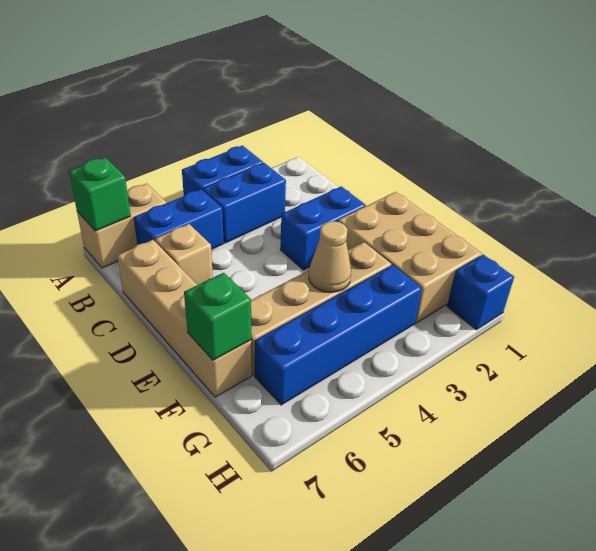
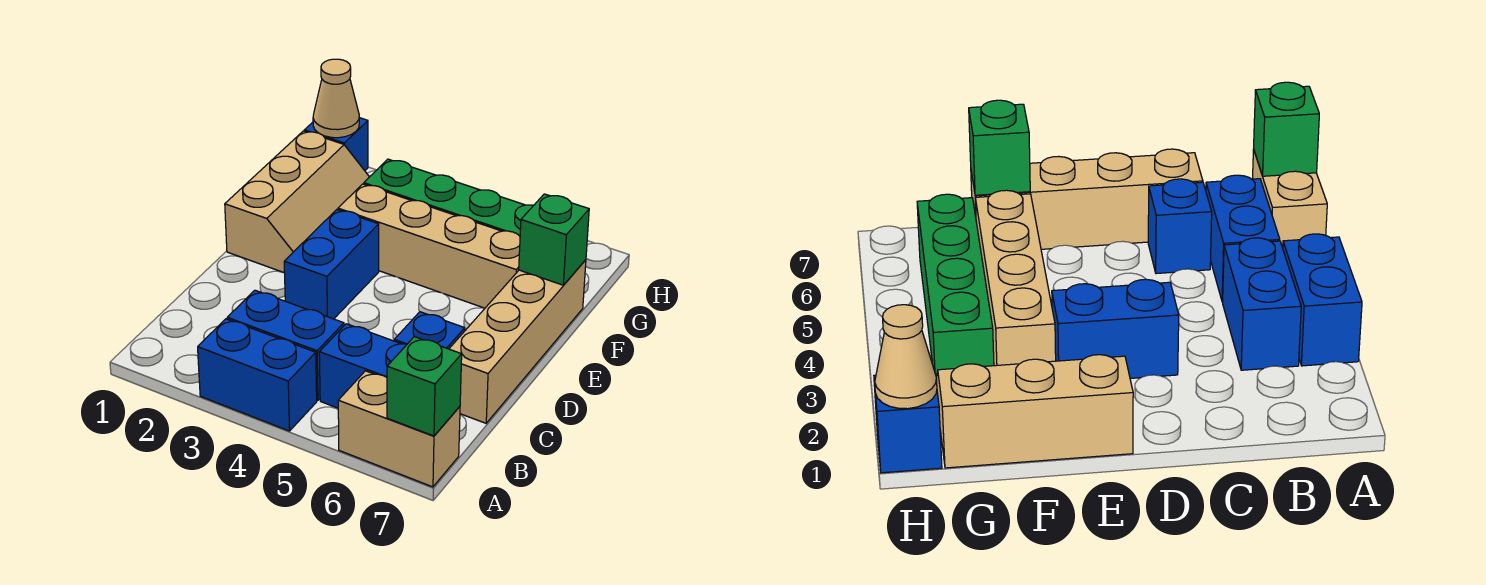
tan 1x1 brick [155,224,213,285] -> blue 1x1 brick [394,312,465,349]
blue 1x2 brick [280,186,366,270] -> blue 1x2 brick turned to [284,210,379,319]
tan 2x3 brick [338,192,482,323] -> tan 2x3 slope [225,131,369,273]
tan 1x1 cone [309,221,351,292] -> tan 1x1 cone moved to [313,59,359,138]
blue 1x4 brick [255,265,422,405] -> green 1x4 brick [364,159,534,236]

